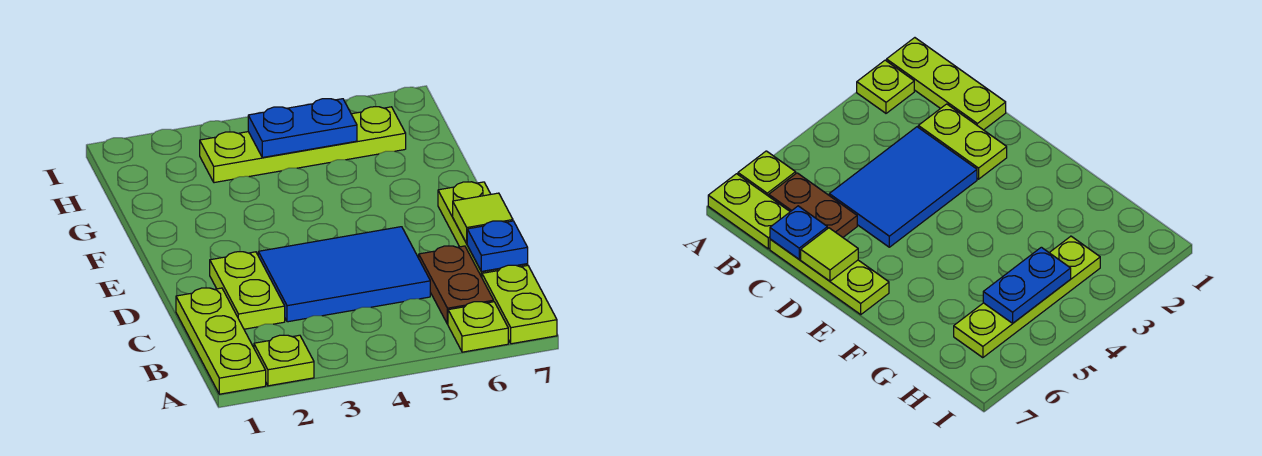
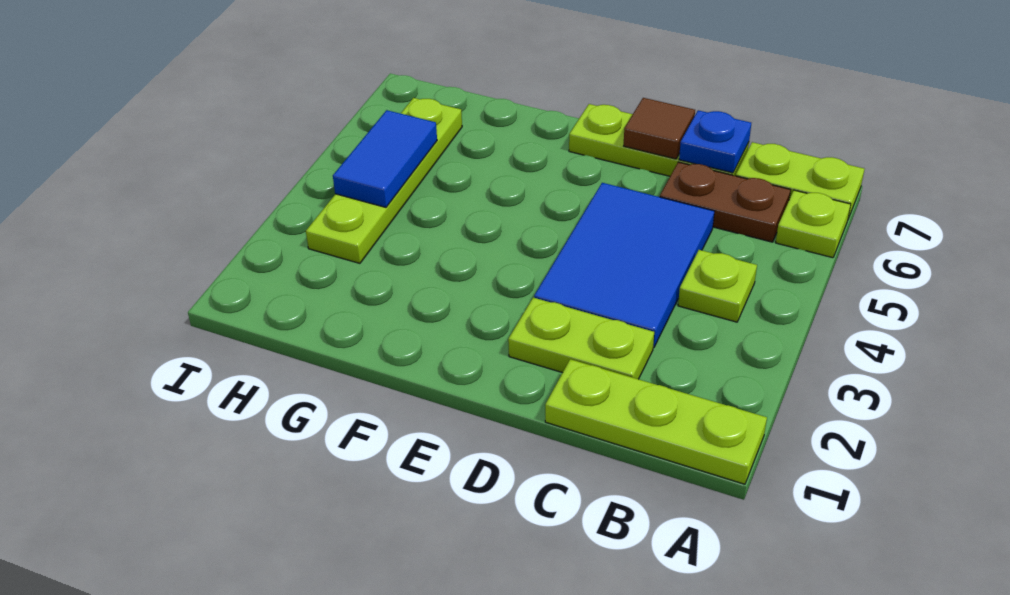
lime 1x1 plate [254,335,314,386] -> lime 1x1 plate moved to [678,250,757,322]
lime 1x1 tile [453,193,513,243] -> brown 1x1 tile [624,98,695,159]
blue 1x2 plate [248,99,357,158] -> blue 1x2 tile [333,110,437,207]

